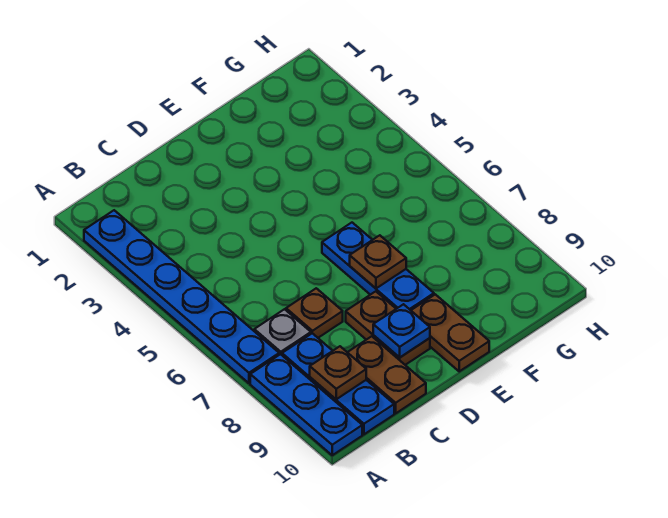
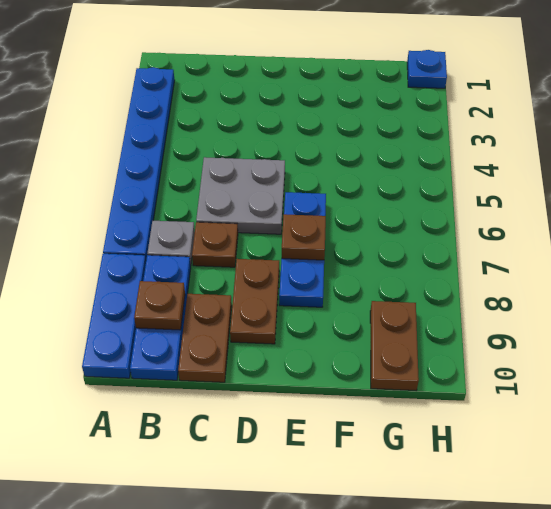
none -> grey 2x2 plate [196,157,285,234]
blue 1x1 plate [373,304,430,358] -> blue 1x1 plate moved to [407,50,447,88]
brown 1x2 plate [411,294,489,371] -> brown 1x2 plate moved to [370,301,419,390]

